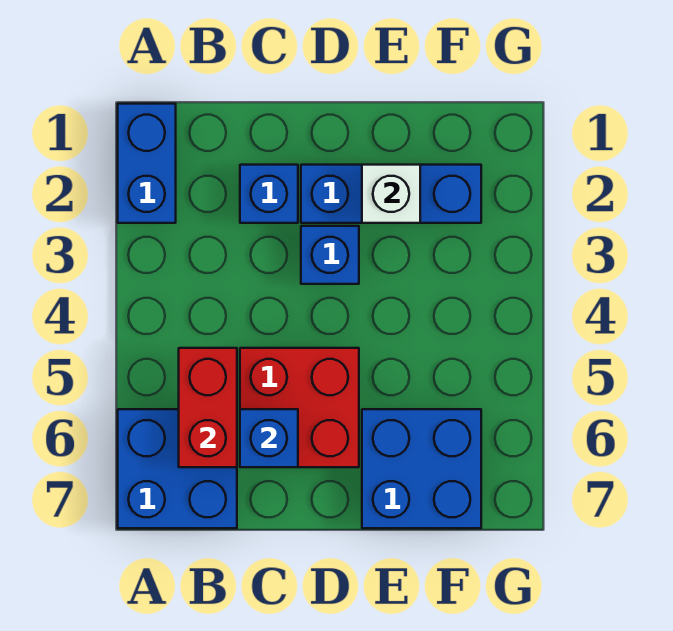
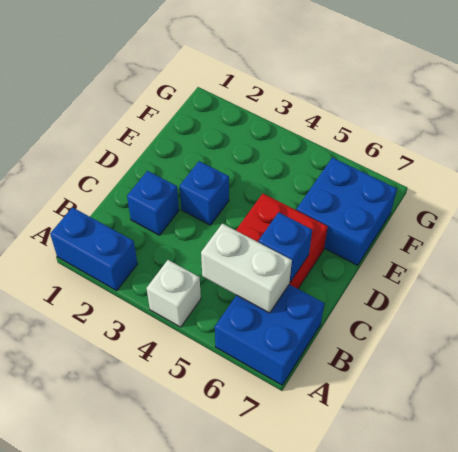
red 1x2 brick [179,348,237,467] -> white 1x2 brick [201,224,292,313]
blue 1x3 brick [301,165,481,223] -> none
white 1x1 brick [362,165,420,223] -> white 1x1 brick moved to [147,260,201,327]

